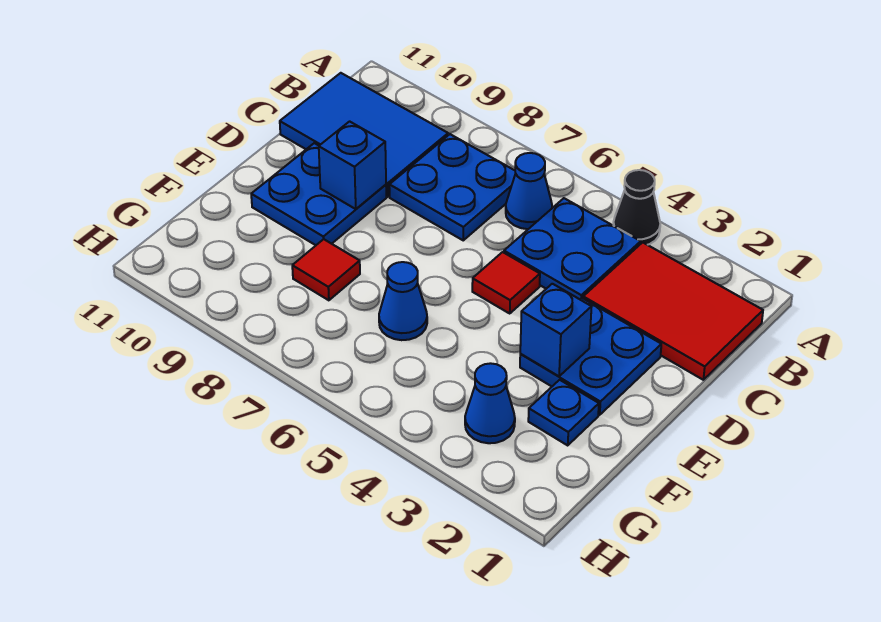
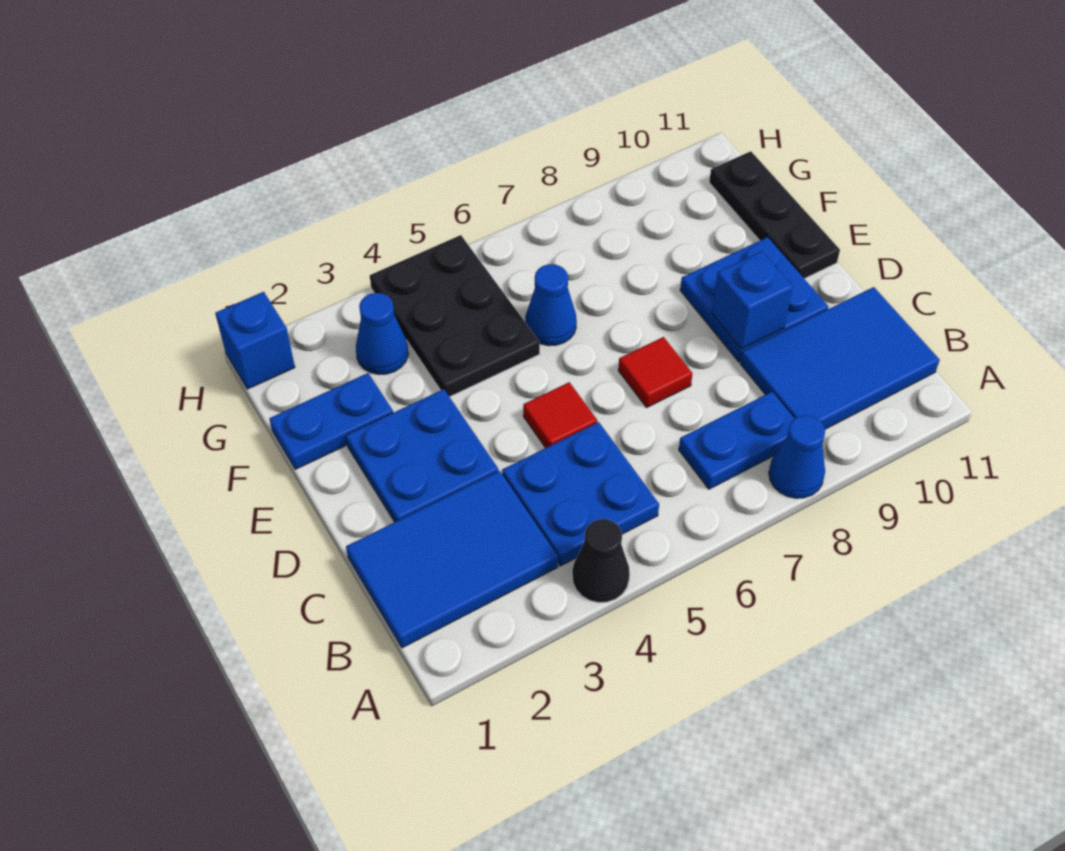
red 2x3 tile [583,242,763,380] -> blue 2x3 tile [346,471,558,648]
blue 1x1 cone [506,153,552,229] -> blue 1x1 cone moved to [769,416,825,498]
blue 2x2 plate [389,134,516,240] -> blue 1x2 plate [679,392,795,489]
blue 1x1 brick [520,284,591,376] -> blue 1x1 brick moved to [215,292,295,389]
none -> black 1x3 plate [709,151,840,279]
blue 1x1 plate [528,380,599,445] -> blue 1x2 plate [269,373,393,469]
none -> black 2x3 plate [370,235,540,397]
red 1x1 tile [292,239,360,300] -> red 1x1 tile moved to [618,337,692,407]

